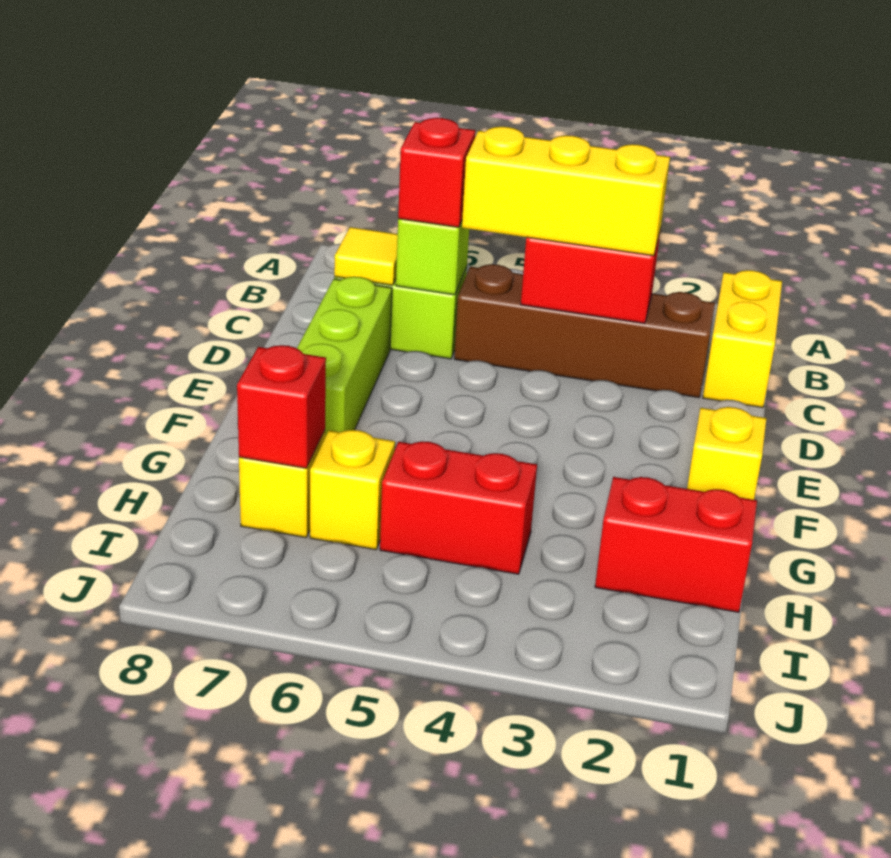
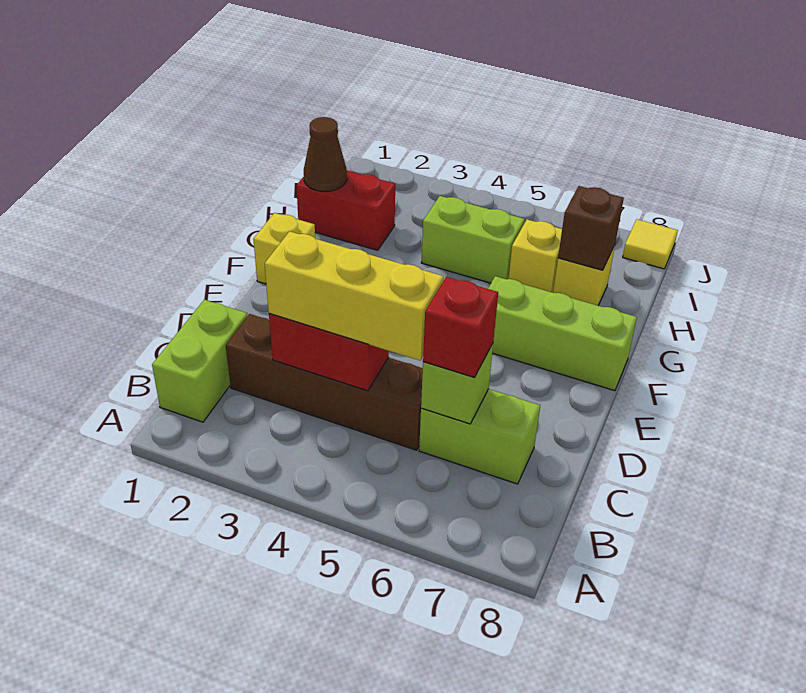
yellow 1x2 brick [703,270,782,408] -> lime 1x2 brick [152,300,247,422]
yellow 1x1 tile [334,227,398,285] -> yellow 1x1 tile moved to [623,219,678,269]
lime 1x3 brick [297,277,392,437] -> lime 1x3 brick turned to [488,276,637,391]
none -> brown 1x1 cone [304,117,347,192]
red 1x2 brick [380,441,537,574] -> lime 1x2 brick [421,196,524,283]
red 1x1 brick [237,345,326,468] -> brown 1x1 brick [558,186,624,270]

